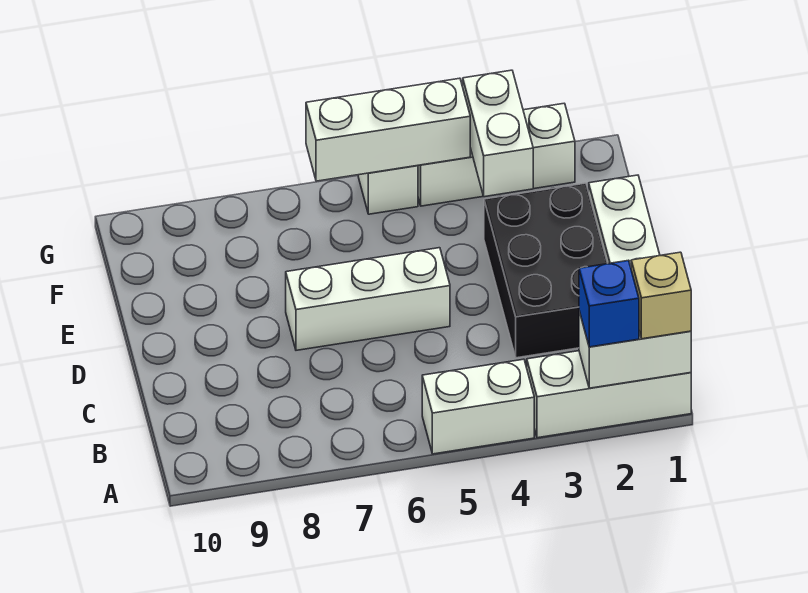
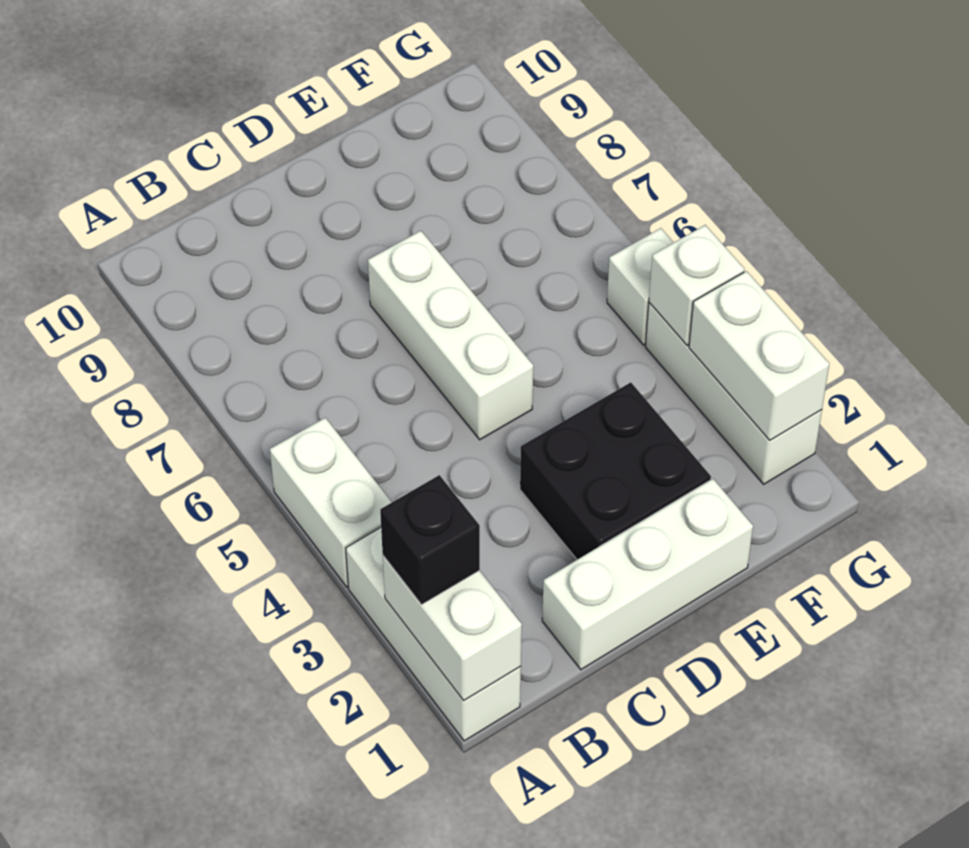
tan 1x1 brick [631,252,691,339] -> none
blue 1x1 brick [579,260,639,347] -> black 1x1 brick [380,475,480,605]
black 2x3 brick [484,183,608,358] -> black 2x2 brick [520,382,711,560]
white 1x2 brick [463,70,533,197] -> white 1x2 brick turned to [689,271,829,440]
white 1x3 brick [306,78,470,181] -> white 1x1 brick [649,225,744,346]

